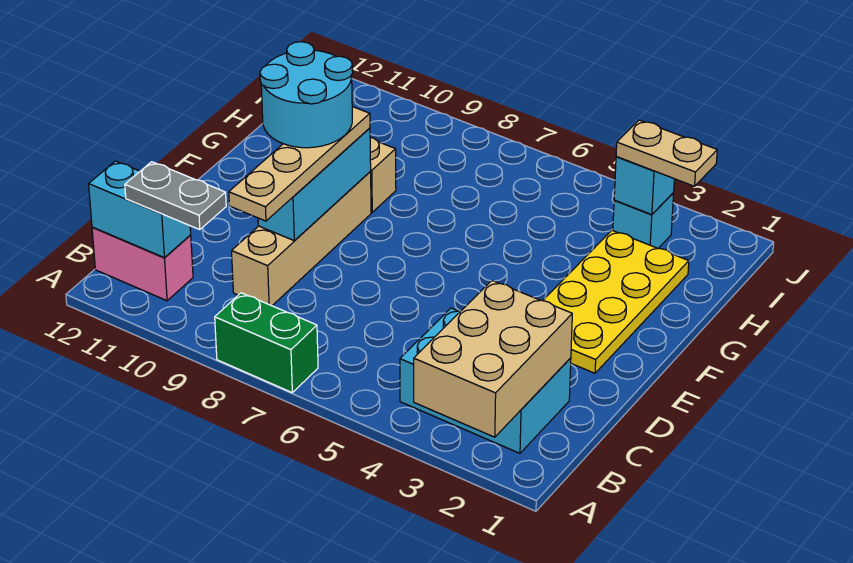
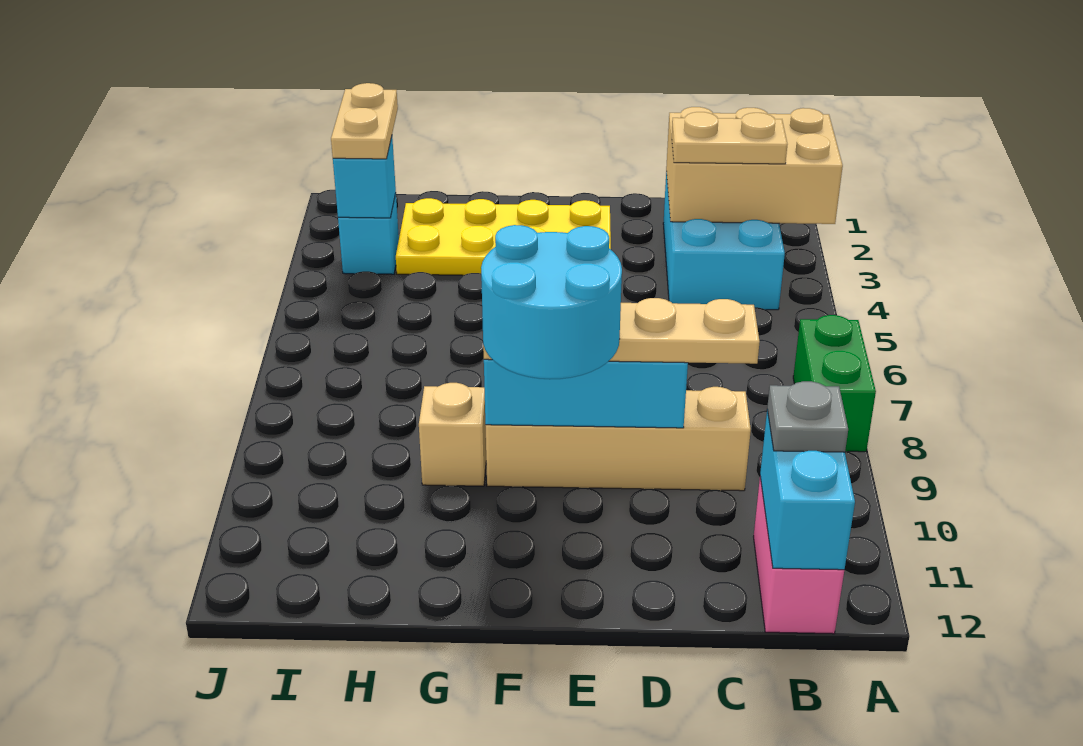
none -> tan 1x2 plate [672,112,787,164]
grey 1x2 plate [125,162,226,230] -> grey 1x1 plate [767,381,848,452]

